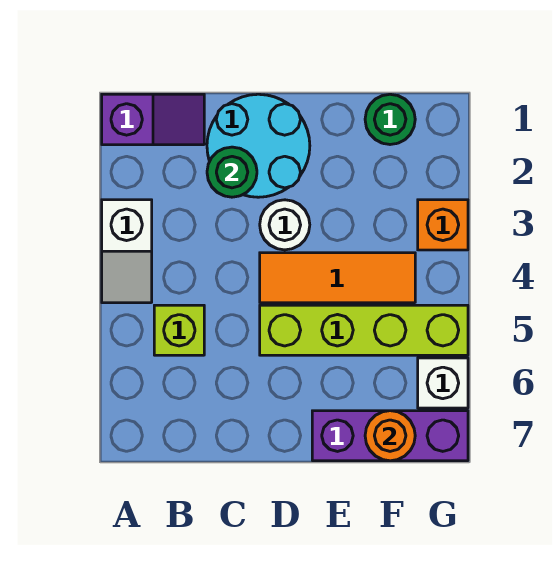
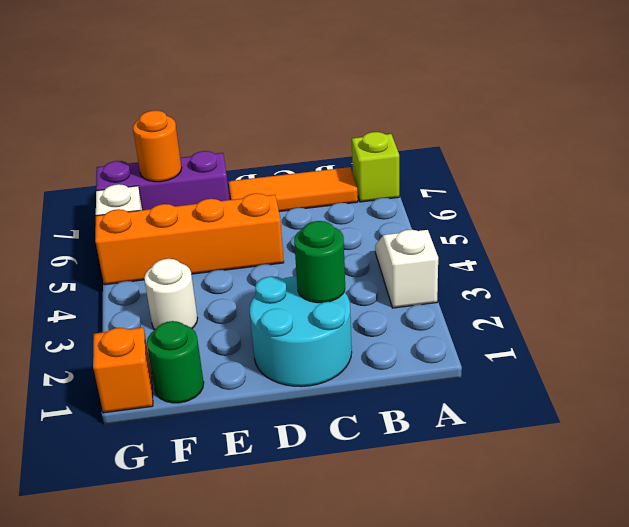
purple 1x2 slope [102,94,204,145] -> none
lime 1x1 brick [154,305,204,355] -> lime 1x1 brick moved to [352,132,399,202]
white 1x1 round brick [260,200,310,250] -> white 1x1 round brick moved to [144,259,197,330]
orange 1x3 tile [260,253,415,303] -> orange 1x3 tile moved to [228,167,358,212]
lime 1x4 brick [260,305,468,355] -> orange 1x4 brick [95,193,284,285]
orange 1x1 brick [418,200,468,250] -> orange 1x1 brick moved to [93,327,153,413]

